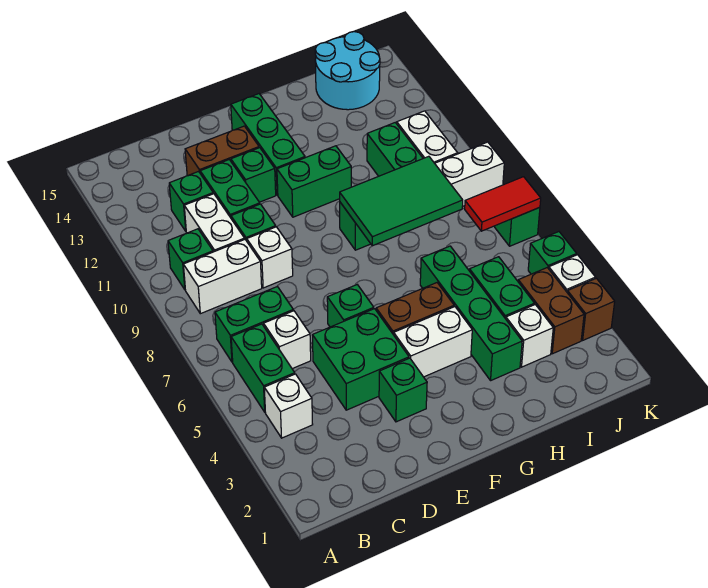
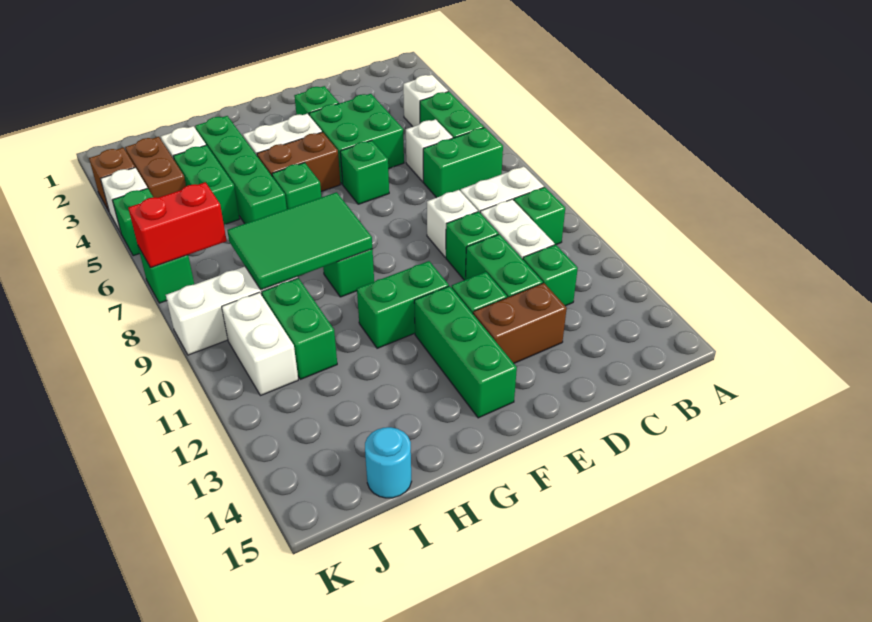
none -> green 1x1 brick [272,163,321,209]
cyan 2x2 round brick [315,32,380,110] -> cyan 1x1 round brick [365,427,412,498]
red 1x2 tile [465,177,541,231] -> red 1x2 brick [128,182,227,268]

